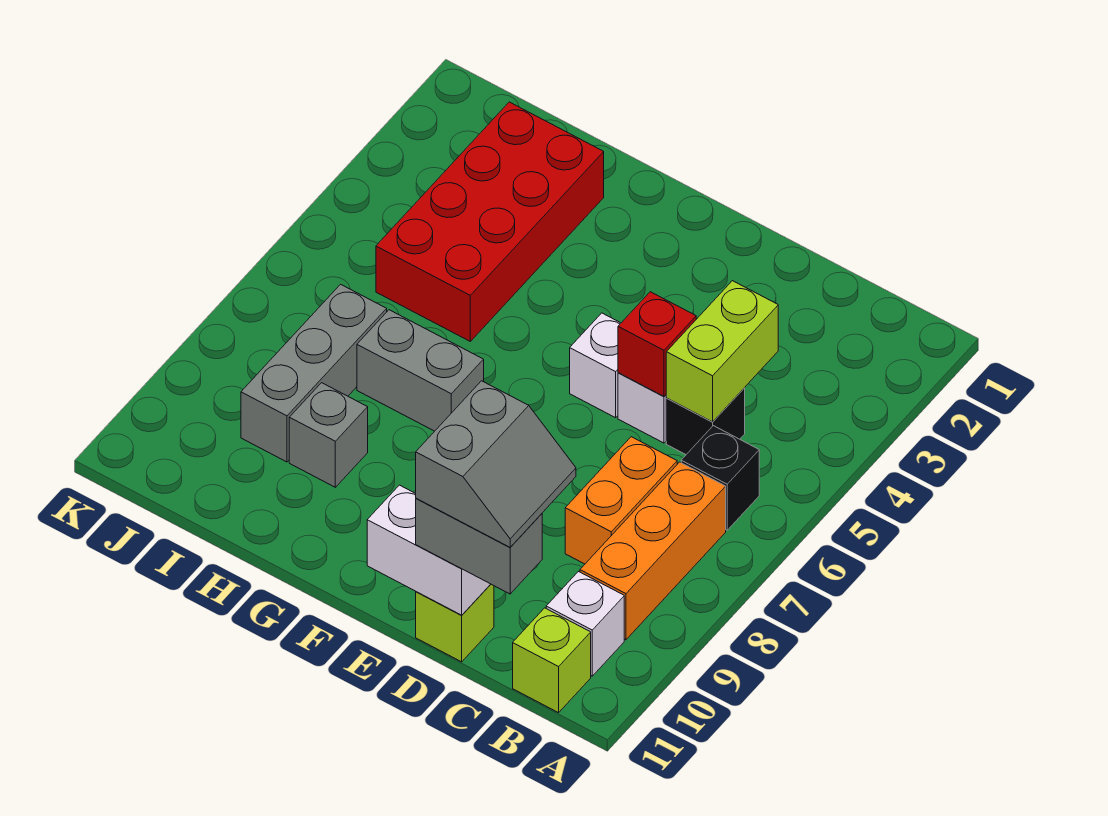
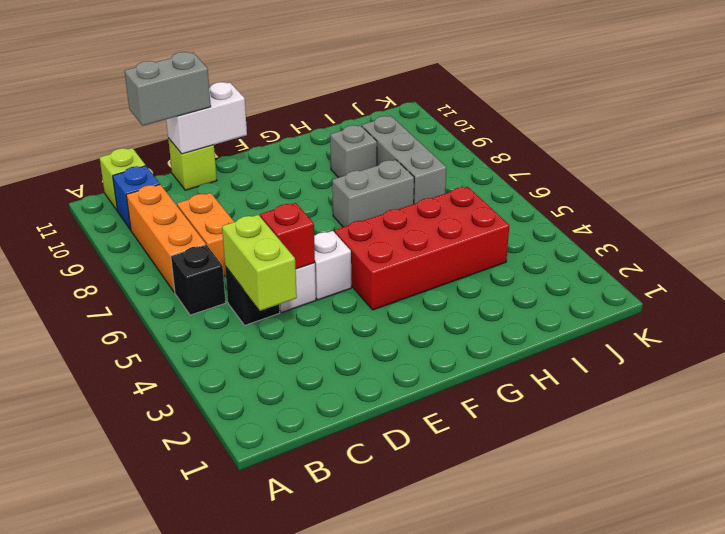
white 1x1 brick [546,572,624,676] -> blue 1x1 brick [113,166,160,230]
grey 2x2 slope [416,381,576,547] -> none
red 2x4 brick [376,102,604,341] -> red 2x4 brick turned to [335,187,509,310]

